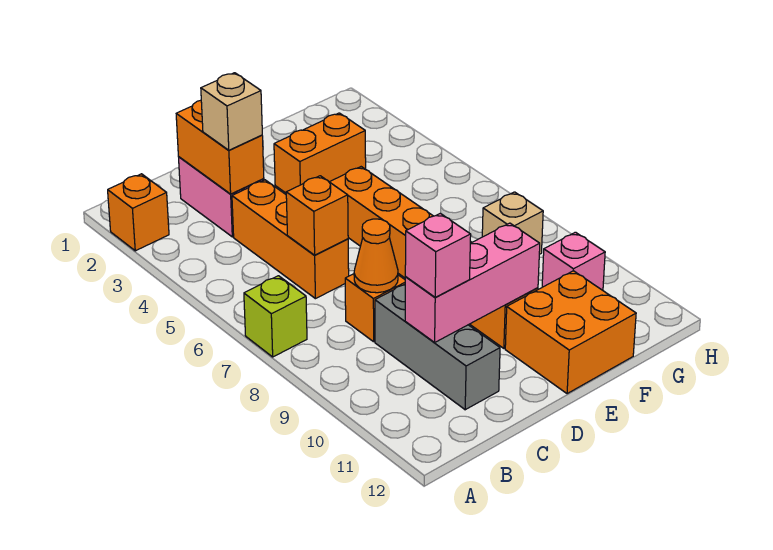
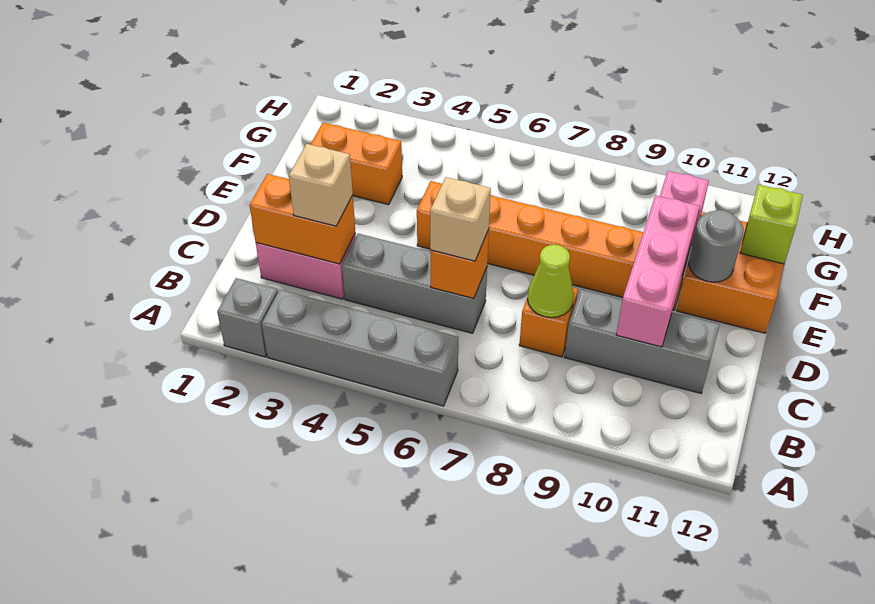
orange 1x1 brick [108,174,169,251] -> grey 1x1 brick [217,278,278,357]
none -> grey 1x4 brick [262,290,458,406]
lime 1x1 brick [244,276,307,357] -> lime 1x1 brick moved to [740,185,803,264]
orange 1x3 brick [232,180,349,299] -> grey 1x3 brick [342,234,487,333]
orange 1x1 cone [354,219,398,293] -> lime 1x1 cone [528,245,574,318]
pink 1x1 brick [405,213,471,297] -> none
orange 1x2 brick [274,113,366,193] -> orange 1x2 brick turned to [310,123,402,205]
none -> grey 1x1 round brick [689,210,743,282]
tan 1x1 brick [482,192,543,254] -> tan 1x1 brick moved to [430,177,491,261]

